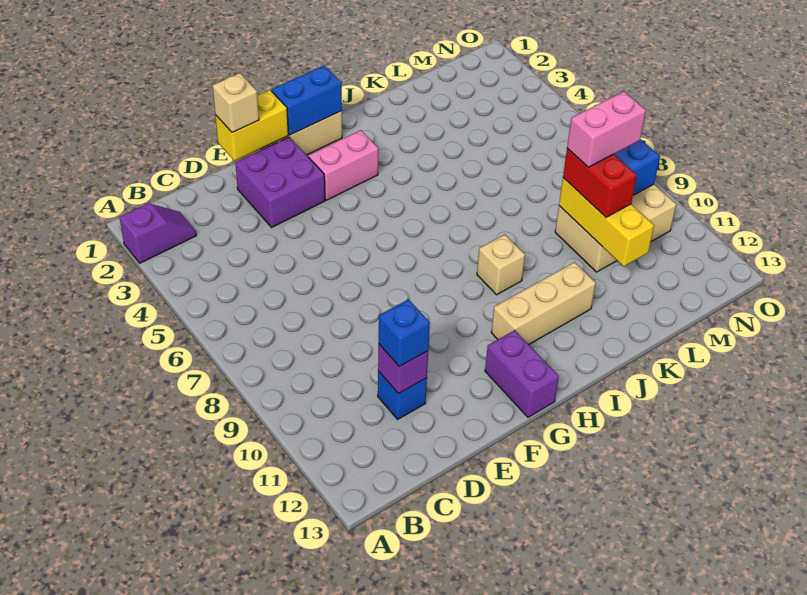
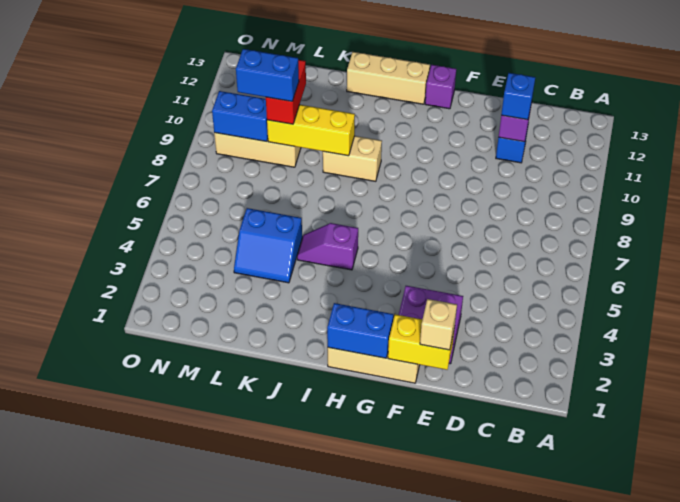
purple 1x2 slope [119,203,196,263] -> purple 1x2 slope moved to [297,223,358,270]
pink 1x2 brick [308,130,378,200] -> none
purple 1x2 brick [485,330,559,417] -> purple 1x1 brick [425,65,456,109]
tan 1x3 brick [491,262,596,345] -> tan 1x3 brick moved to [347,52,430,104]
tan 1x1 brick [477,235,525,295] -> tan 1x2 brick [323,136,382,181]
none -> blue 2x2 slope [234,208,302,283]
yellow 1x3 brick [559,178,654,266] -> yellow 1x3 brick turned to [267,105,355,156]
pink 1x2 brick [567,91,646,167] -> blue 1x2 brick [236,49,299,101]

